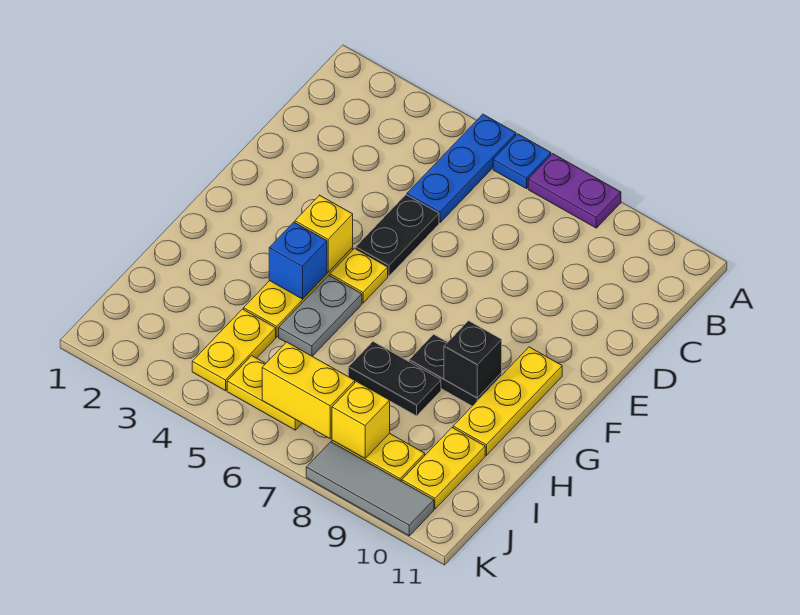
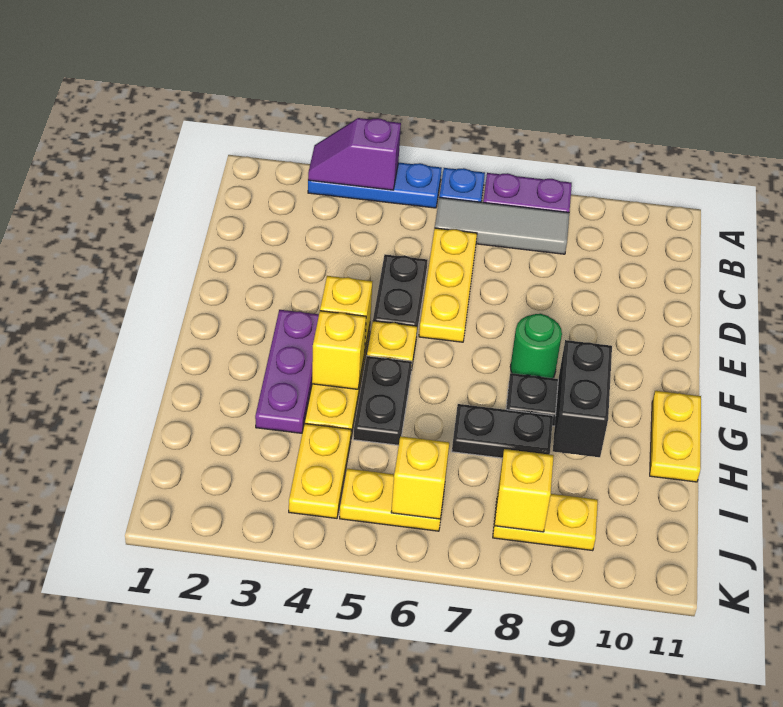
none -> purple 1x2 slope [308,118,401,190]
blue 1x3 plate [407,114,516,222] -> blue 1x3 plate turned to [308,163,442,208]
none -> purple 1x3 plate [255,310,319,433]
none -> green 1x1 round brick [510,314,562,378]
yellow 1x3 plate [453,347,562,455] -> yellow 1x3 plate moved to [419,228,477,342]
blue 1x1 brick [269,222,327,299] -> yellow 1x1 brick [312,311,366,389]
grey 1x2 plate [279,275,362,356] -> black 1x2 plate [353,356,412,445]
black 1x1 brick [444,321,502,398] -> black 1x2 brick [553,340,612,457]
yellow 1x2 plate [402,428,485,509] -> yellow 1x2 plate moved to [650,391,701,482]
yellow 1x2 brick [262,342,355,439] -> yellow 1x1 brick [391,436,449,519]
grey 1x3 tile [306,442,434,536] -> grey 1x3 tile moved to [435,197,569,254]

